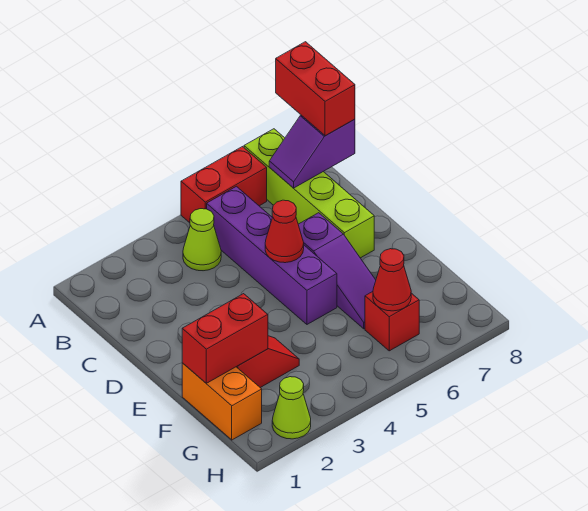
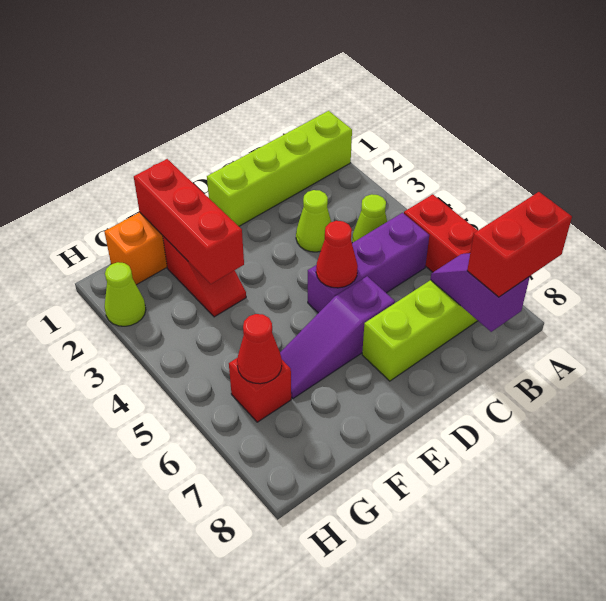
none -> lime 1x4 brick [207,111,352,226]
purple 1x4 brick [207,186,337,324] -> purple 1x3 brick [308,213,429,313]
none -> lime 1x1 cone [296,190,331,252]
red 1x2 brick [182,294,268,383] -> red 1x3 brick [134,159,244,284]

